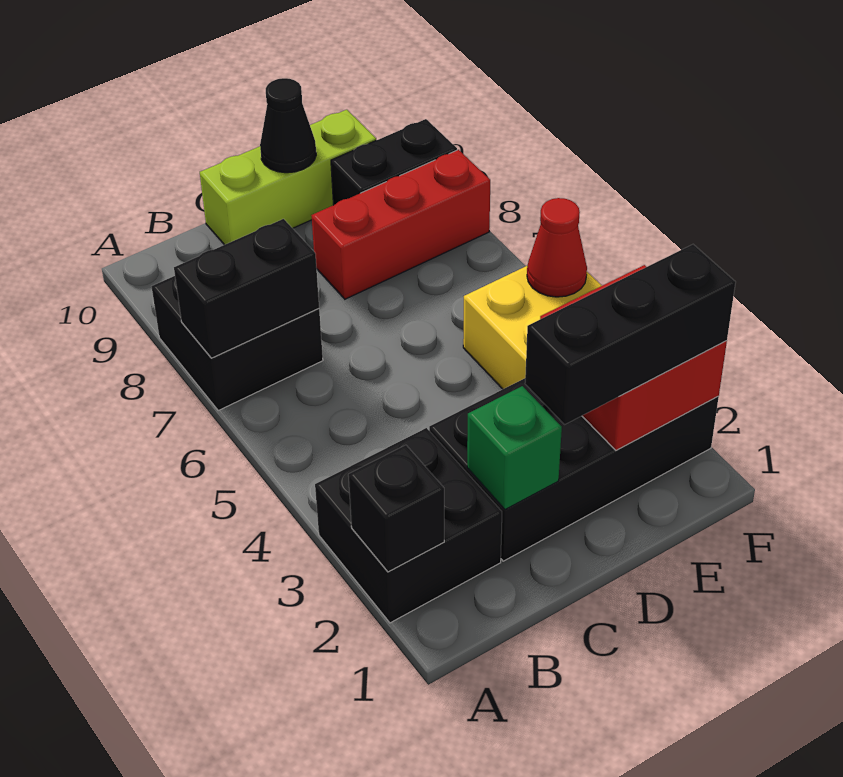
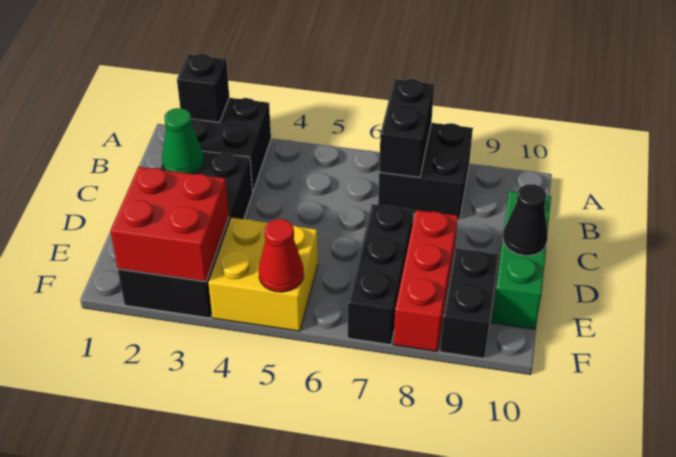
green 1x1 brick [467,386,562,510] -> green 1x1 cone [162,108,204,174]
lime 1x3 brick [200,110,376,245] -> green 1x3 brick [491,191,551,329]
black 1x3 brick [525,244,736,424] -> black 1x3 brick moved to [348,204,413,345]

